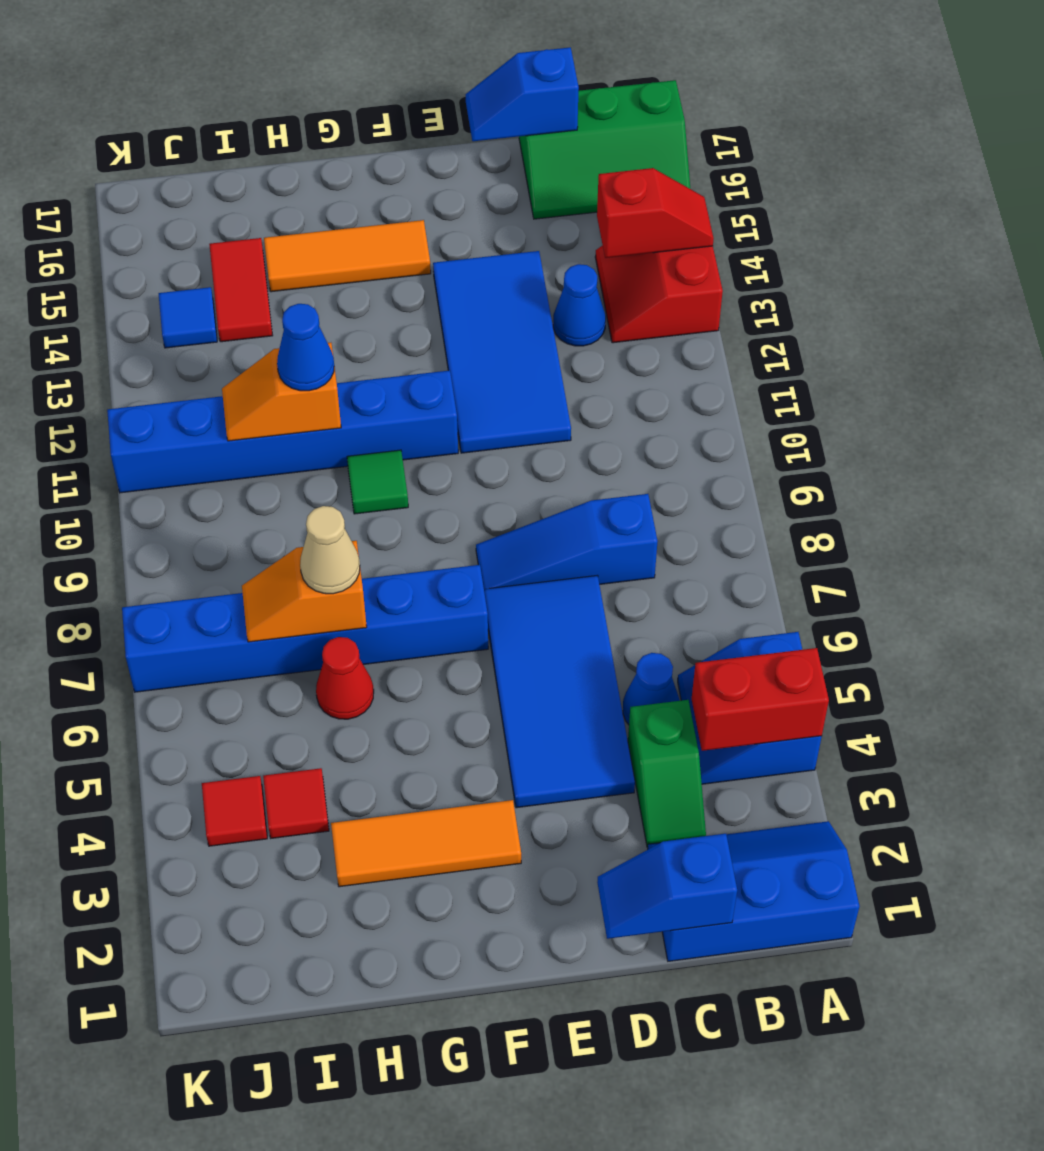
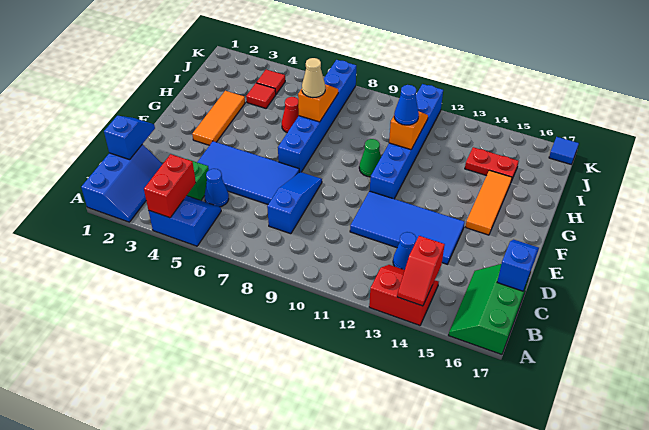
green 1x1 tile [347,450,408,514] -> green 1x1 cone [359,139,381,177]
red 1x2 tile [209,238,273,342] -> red 1x2 plate [465,147,519,181]
blue 1x1 tile [159,287,217,348] -> blue 1x1 tile moved to [549,137,579,164]

